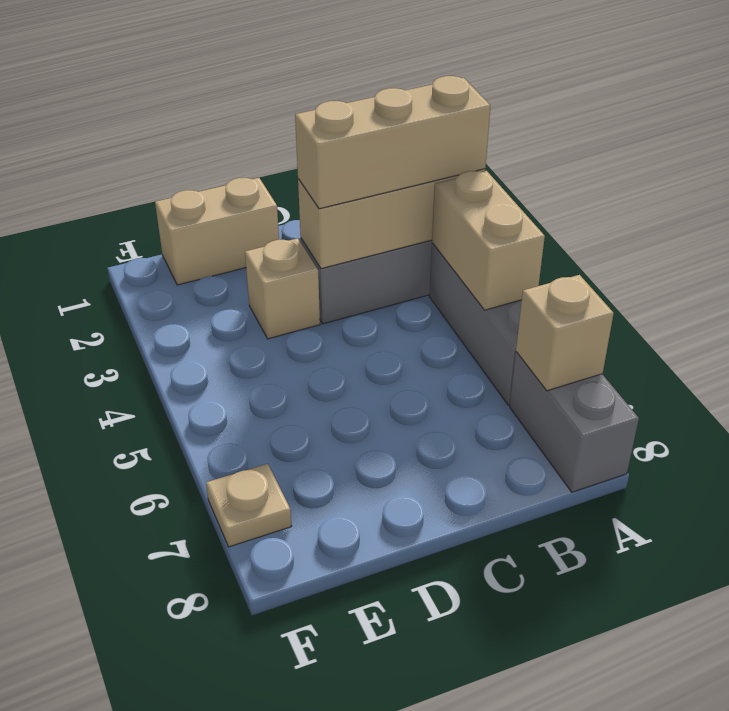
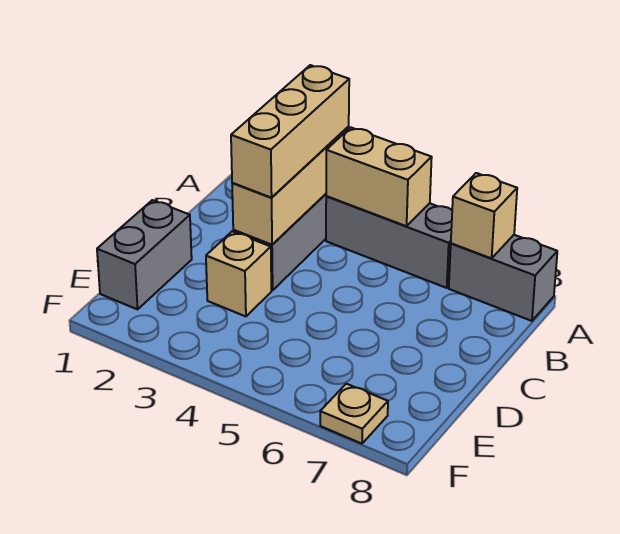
tan 1x2 brick [155,178,279,285] -> grey 1x2 brick [97,200,192,309]

